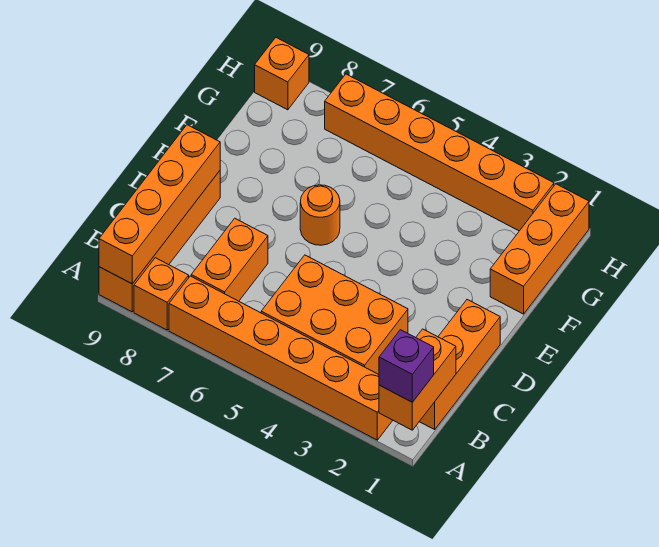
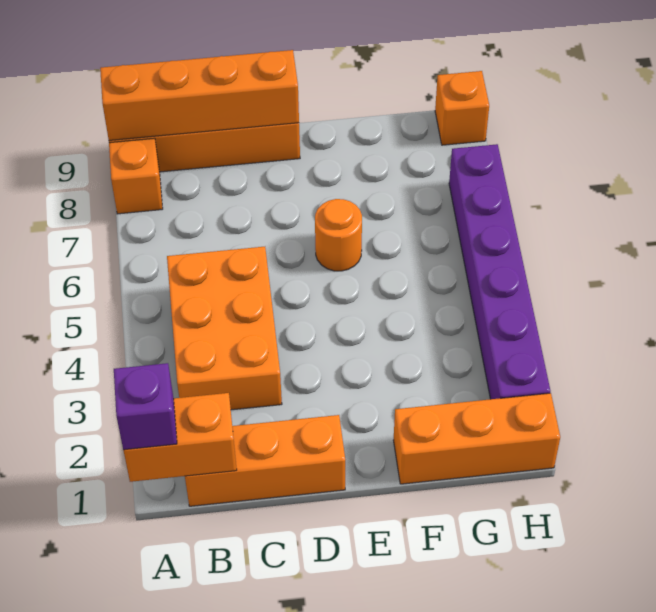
orange 1x6 brick [169,276,393,440] -> none
orange 1x2 brick [191,218,268,301] -> none
orange 1x6 brick [325,74,554,231] -> purple 1x6 brick [449,144,550,399]

